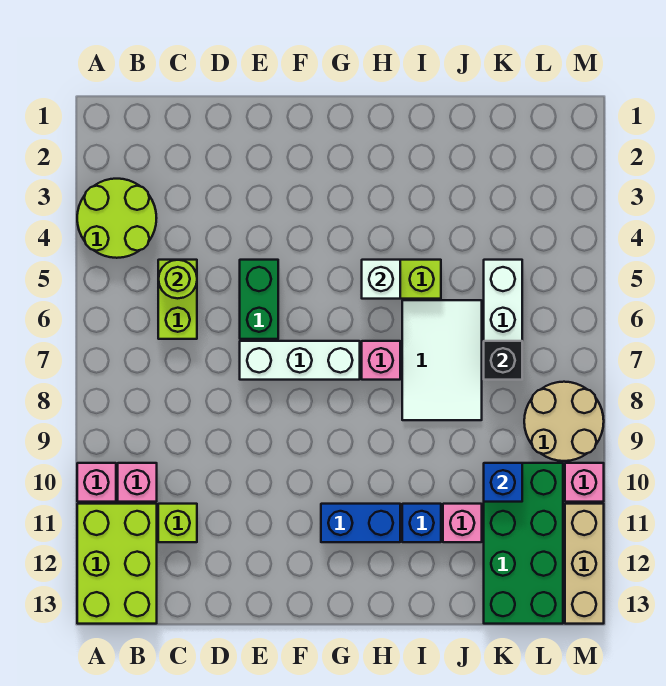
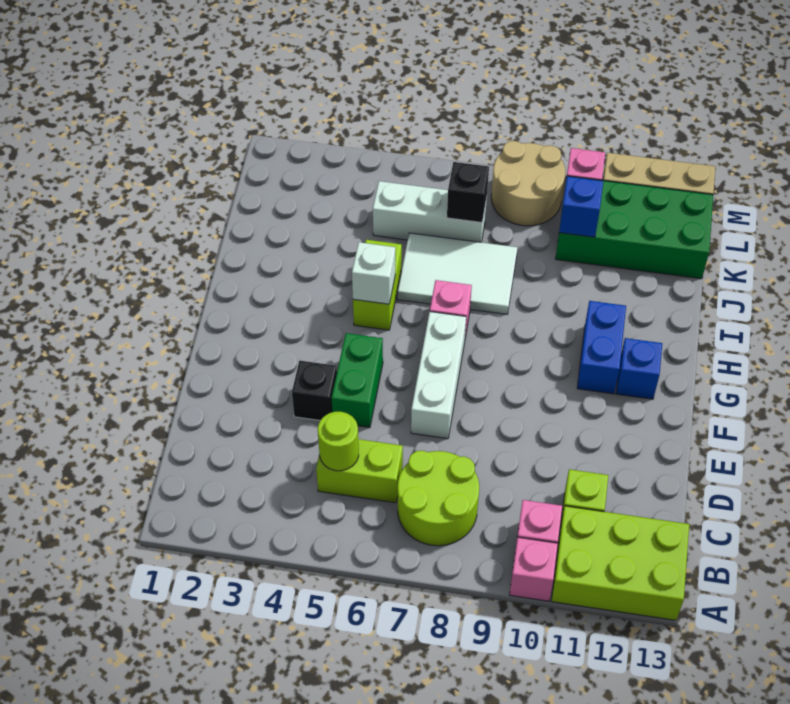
lime 2x2 round brick [77,179,156,258] -> lime 2x2 round brick moved to [398,451,479,546]
none -> black 1x1 brick [292,361,337,420]
green 1x2 brick [240,260,278,339] -> green 1x2 brick turned to [332,333,383,428]
blue 1x1 brick [402,504,441,542] -> blue 1x1 brick moved to [616,338,662,399]
pink 1x1 brick [443,504,482,542] -> none

